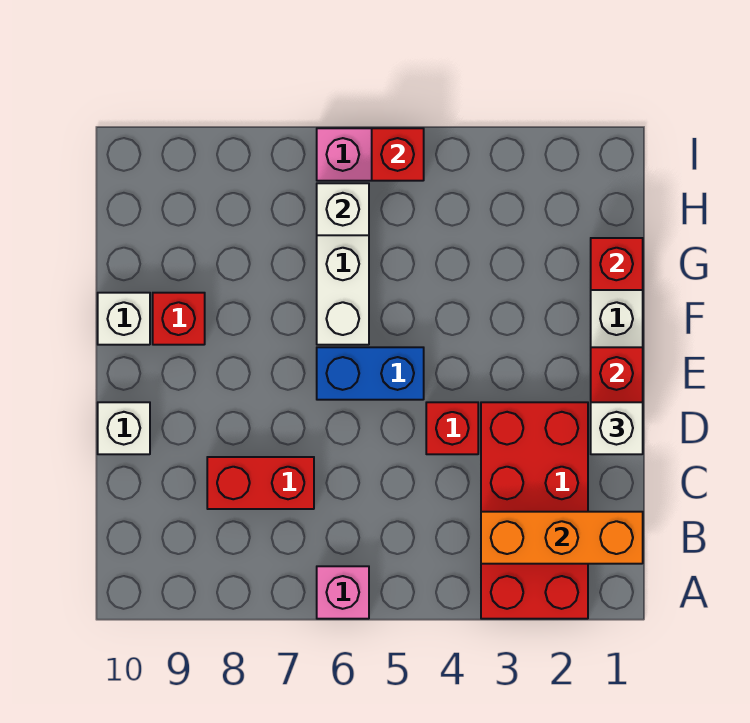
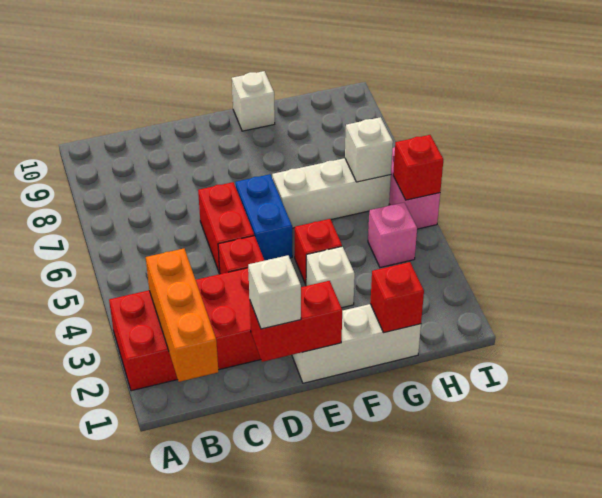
pink 1x1 brick [317,566,369,619] -> pink 1x1 brick moved to [368,202,417,267]
red 1x2 brick [207,457,314,509] -> red 1x2 brick moved to [198,182,254,274]
white 1x1 brick [98,402,150,454] -> white 1x1 brick moved to [306,246,355,308]
red 1x1 brick [153,293,205,345] -> red 1x1 brick moved to [295,219,342,284]

